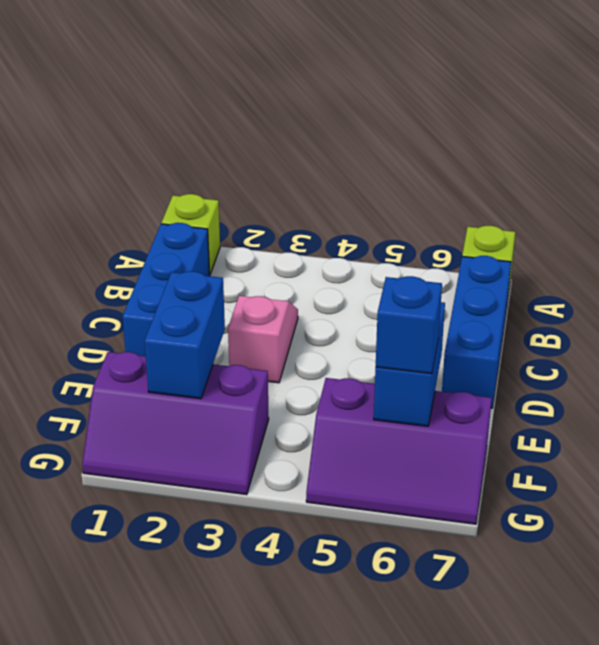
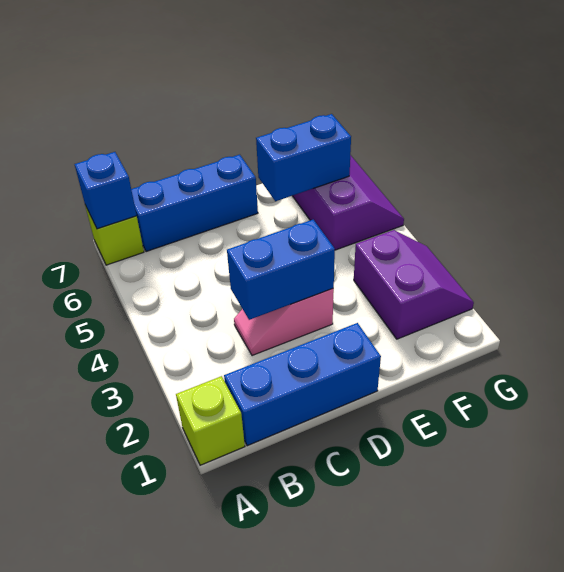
blue 1x2 brick [145,271,225,399] -> blue 1x2 brick moved to [227,220,335,320]
purple 2x3 slope [82,352,269,495] -> purple 2x2 slope [354,230,474,339]
blue 1x1 brick [376,276,442,374] -> blue 1x1 brick moved to [75,152,137,229]

